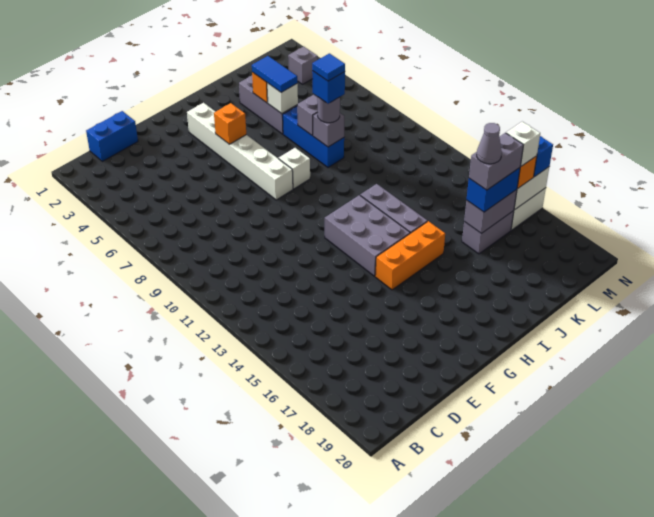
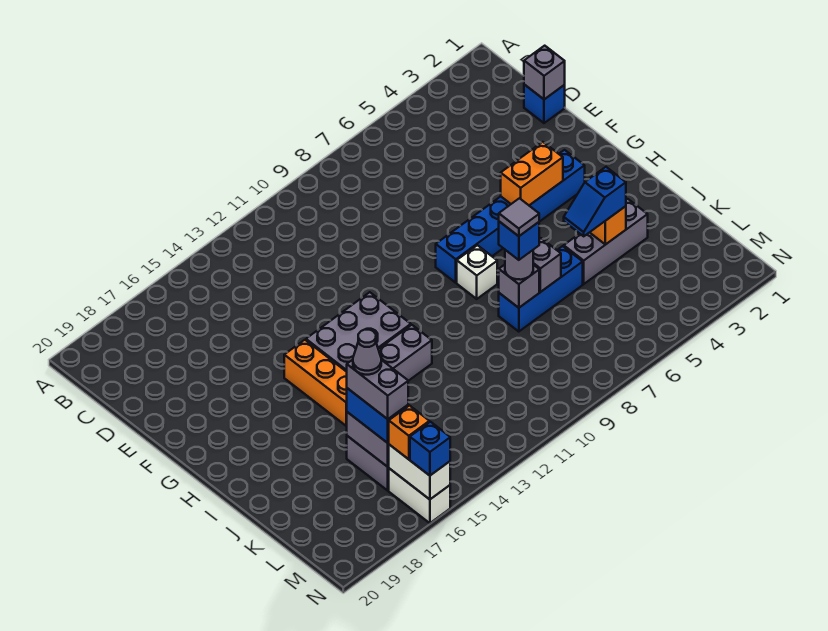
blue 1x2 brick [86,111,138,161] -> blue 1x1 brick [524,85,565,123]
white 1x6 brick [187,103,293,200] -> blue 1x6 brick [436,150,585,283]
orange 1x1 brick [214,103,246,144] -> orange 1x2 brick [501,142,563,205]
blue 1x2 tile [252,56,298,92] -> blue 1x2 slope [564,167,626,236]
white 1x1 brick [267,83,298,114] -> none
blue 1x1 tile [312,53,345,81] -> grey 1x1 tile [499,198,539,236]
grey 1x1 brick [288,46,317,84] -> grey 1x1 brick moved to [524,46,565,99]
white 1x1 brick [506,122,540,166] -> none

